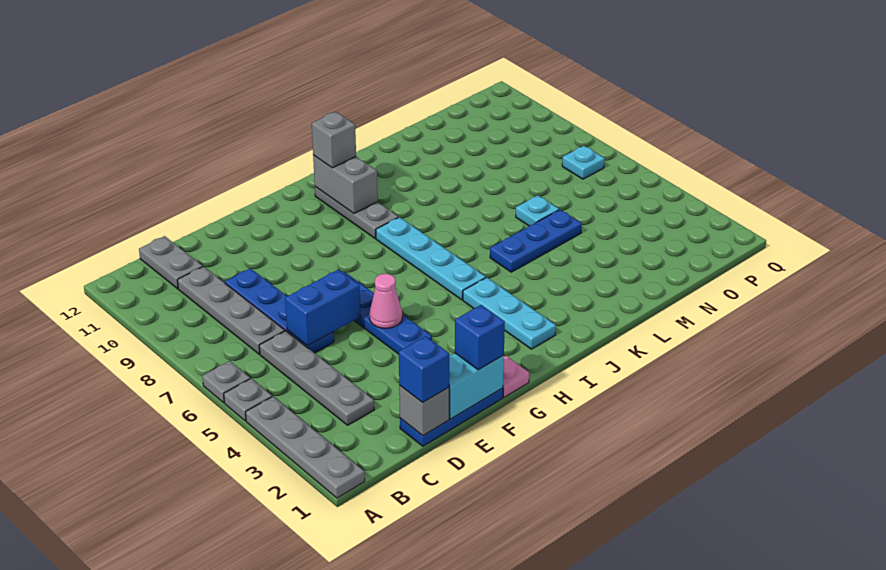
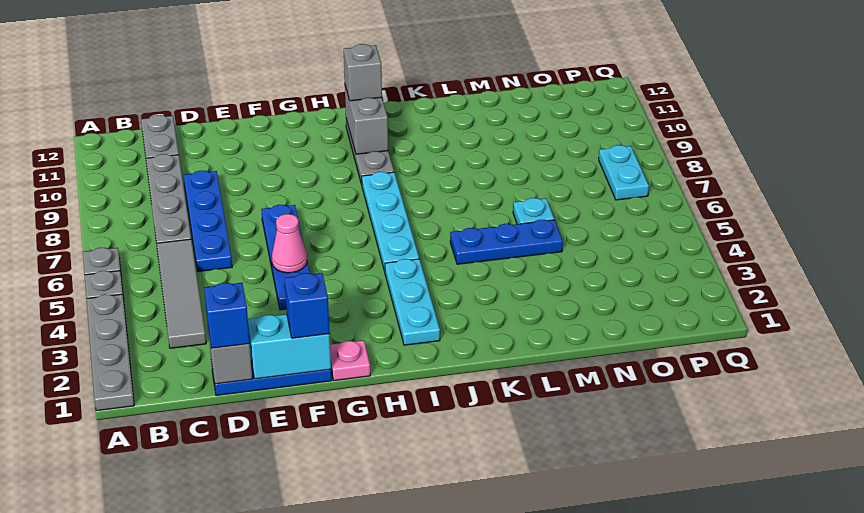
grey 1x4 plate [259,331,374,425] -> grey 1x4 tile [157,239,206,348]
blue 1x2 brick [285,269,360,346] -> none
cyan 1x1 plate [562,146,605,179] -> cyan 1x2 plate [599,145,649,200]

